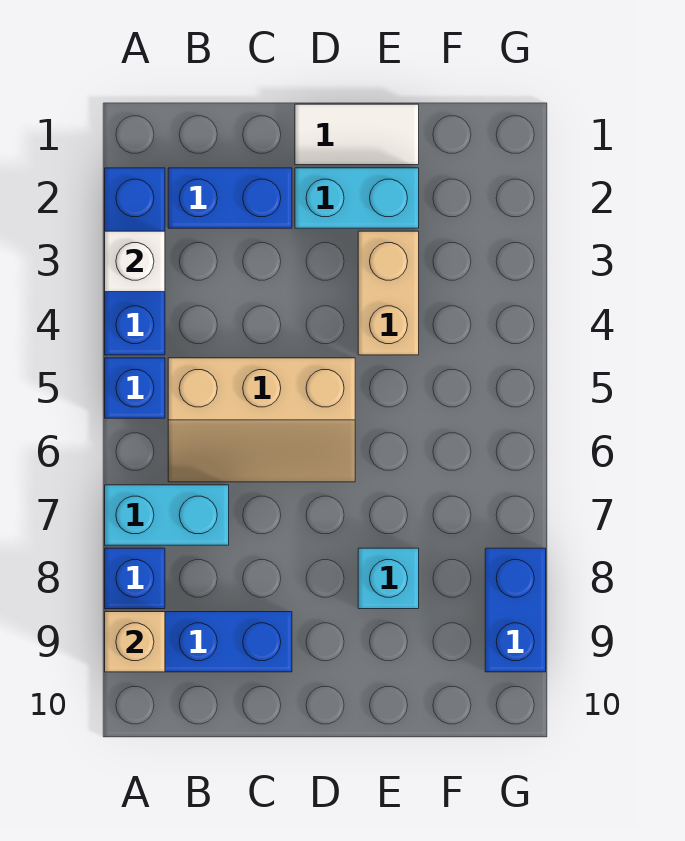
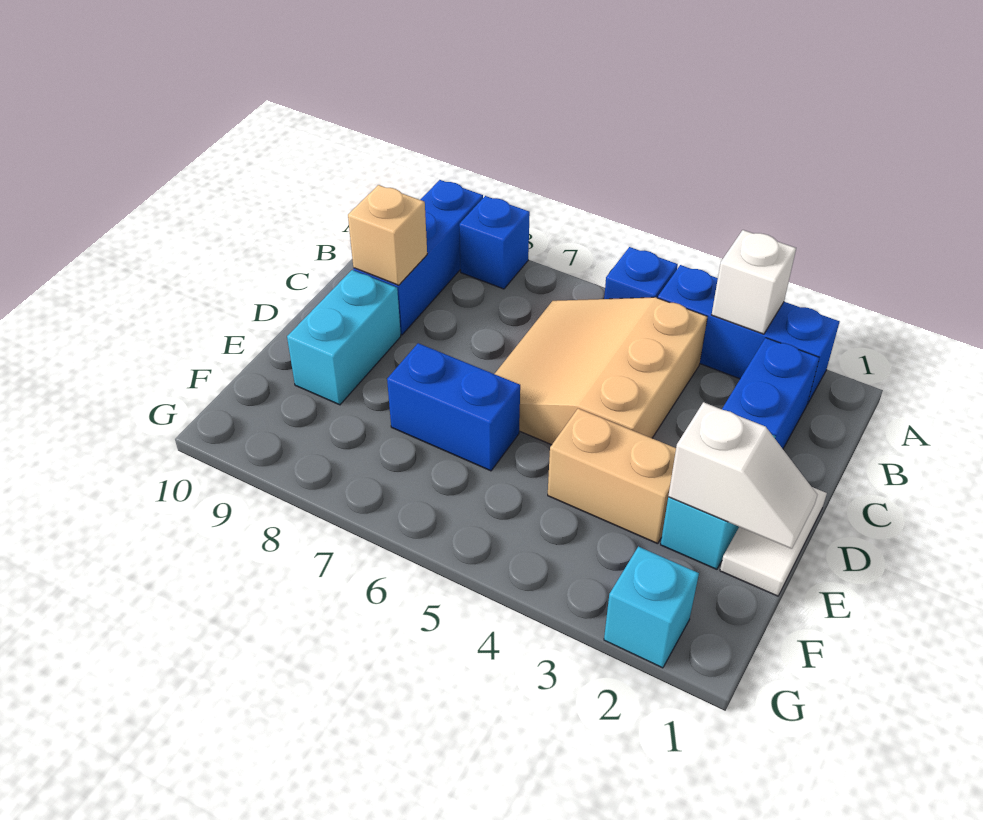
cyan 1x2 brick [105,485,229,545] -> cyan 1x2 brick moved to [287,270,401,405]
tan 1x1 brick [105,612,165,672] -> tan 1x1 brick moved to [348,185,427,285]
tan 2x3 slope [168,358,355,482] -> tan 3x3 slope [495,297,707,445]
none -> white 1x2 slope [668,402,817,549]
cyan 1x1 brick [358,548,419,609] -> cyan 1x1 brick moved to [604,547,699,668]
blue 1x2 brick [485,548,546,672] -> blue 1x2 brick moved to [387,343,520,471]

